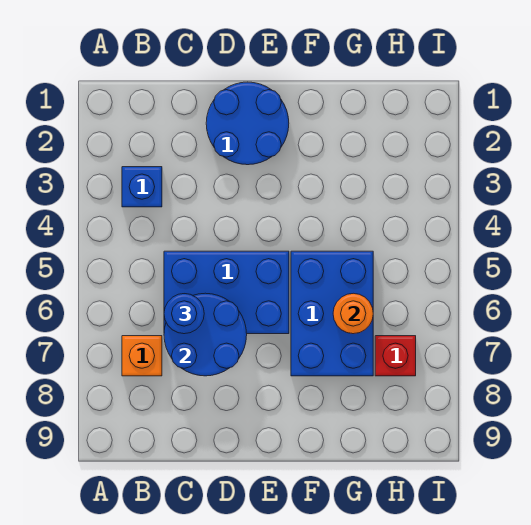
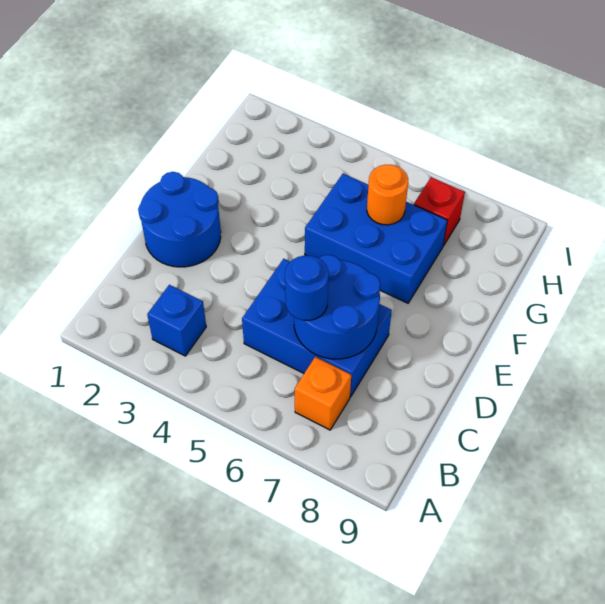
blue 2x3 brick [164,251,289,334] -> blue 2x3 brick turned to [242,259,392,397]

